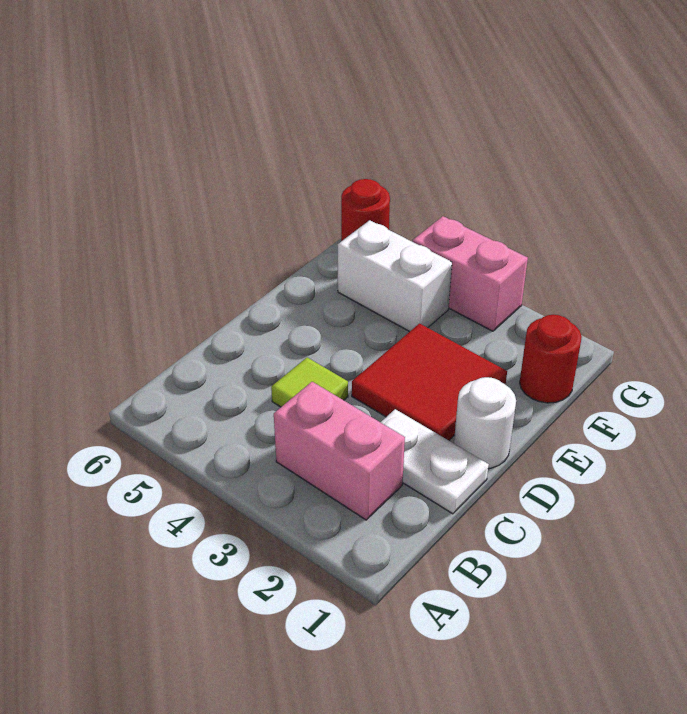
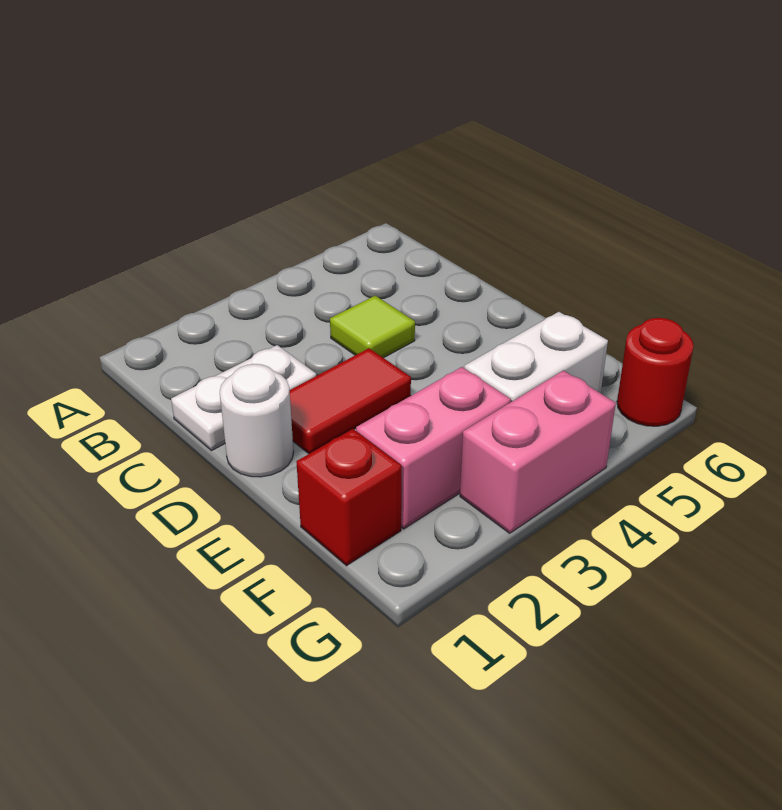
pink 1x2 brick [274,382,405,520] -> pink 1x2 brick moved to [356,367,511,529]
red 2x2 tile [352,324,507,440] -> red 1x2 tile [289,348,411,454]
red 1x1 round brick [520,315,582,403] -> red 1x1 brick [296,429,401,566]

